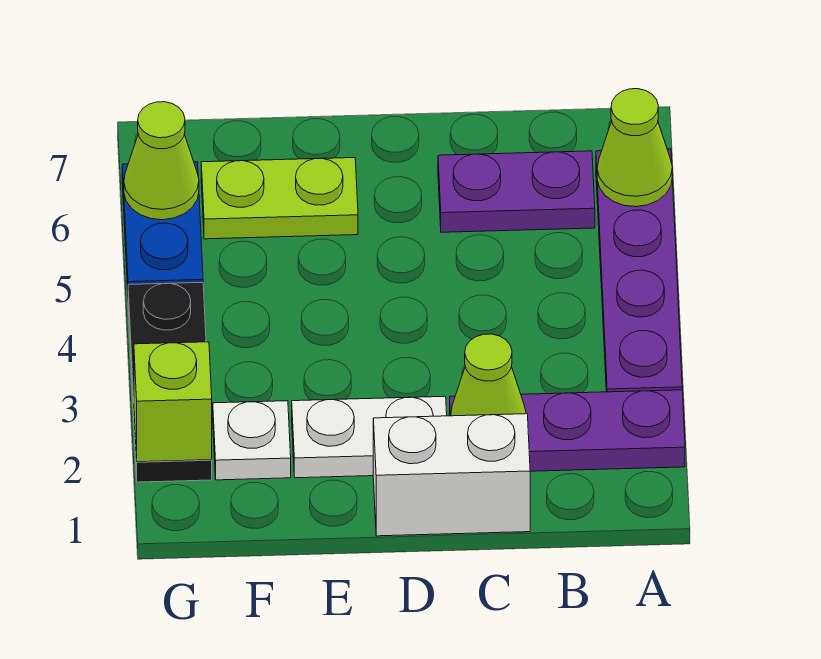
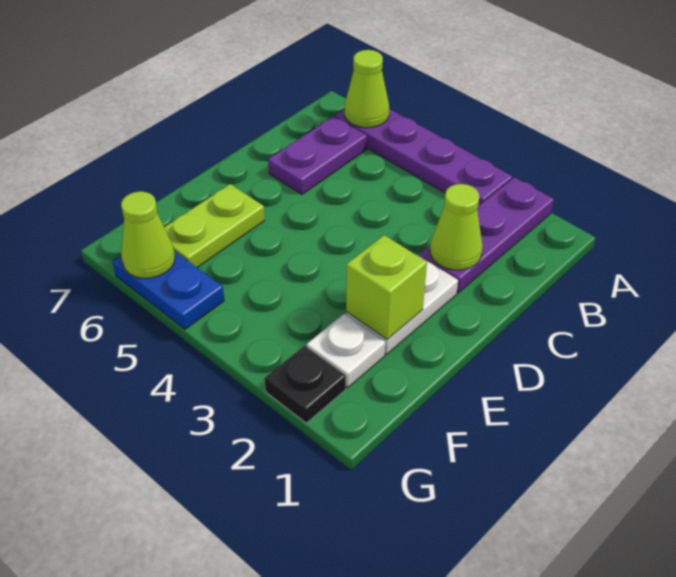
white 1x2 brick [373,414,530,536] -> none
black 1x3 plate [128,282,212,482] -> black 1x1 plate [265,346,346,423]
lime 1x1 brick [134,342,212,462] -> lime 1x1 brick moved to [346,235,427,339]

